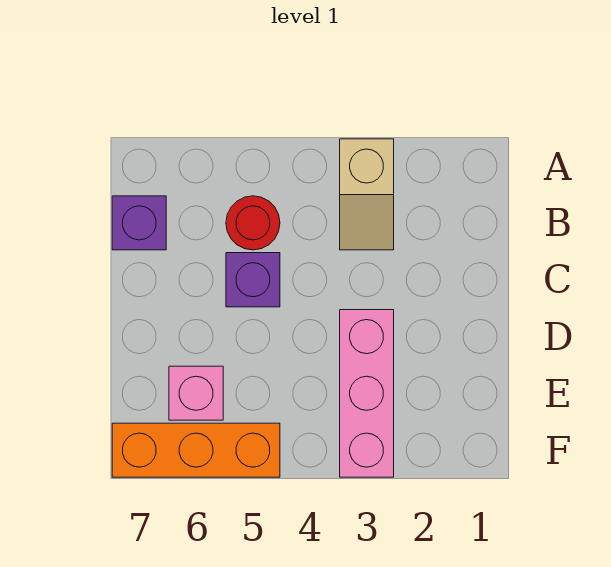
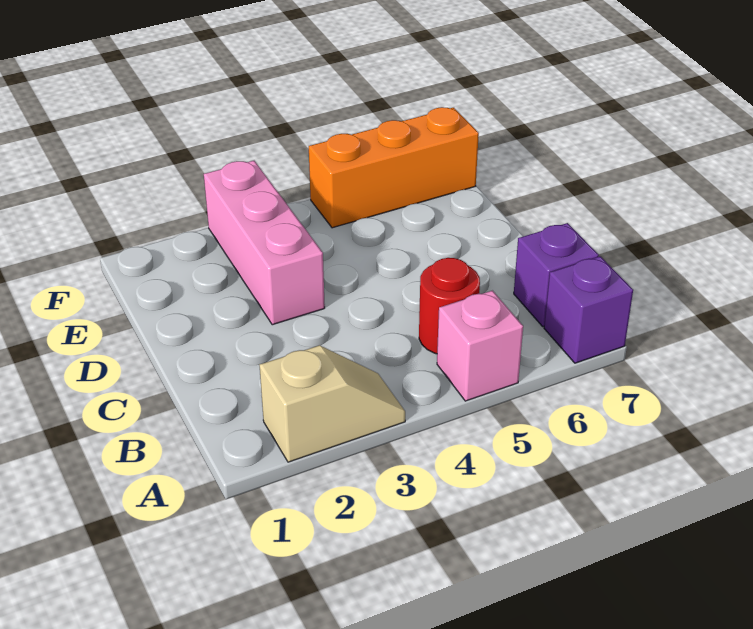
tan 1x2 slope [340,139,394,250] -> tan 1x2 slope turned to [260,345,405,462]
purple 1x1 brick [226,253,280,307] -> purple 1x1 brick moved to [544,256,633,363]
pink 1x1 brick [169,366,223,420] -> pink 1x1 brick moved to [437,291,523,401]

